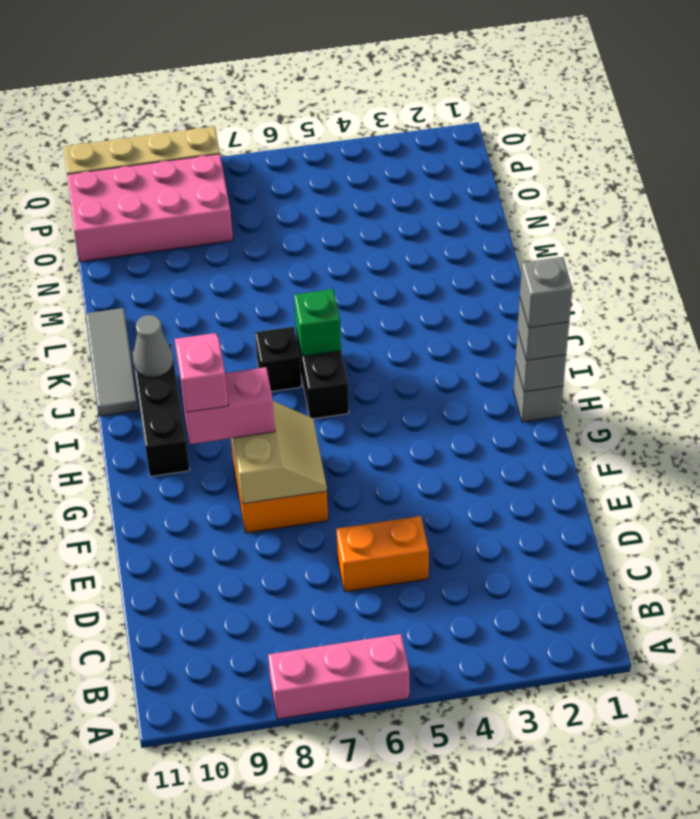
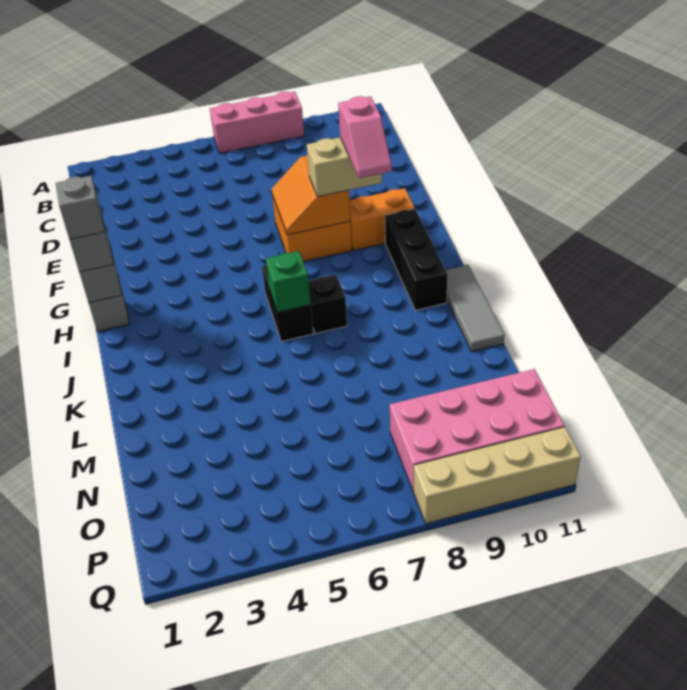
orange 1x2 brick [336,516,429,592] -> orange 1x2 brick moved to [350,188,415,250]
tan 2x2 slope [231,401,327,504] -> orange 2x2 slope [272,156,351,235]
pink 1x2 brick [181,367,275,444] -> tan 1x2 brick [307,138,382,197]
grey 1x1 cone [133,315,173,377] -> none

